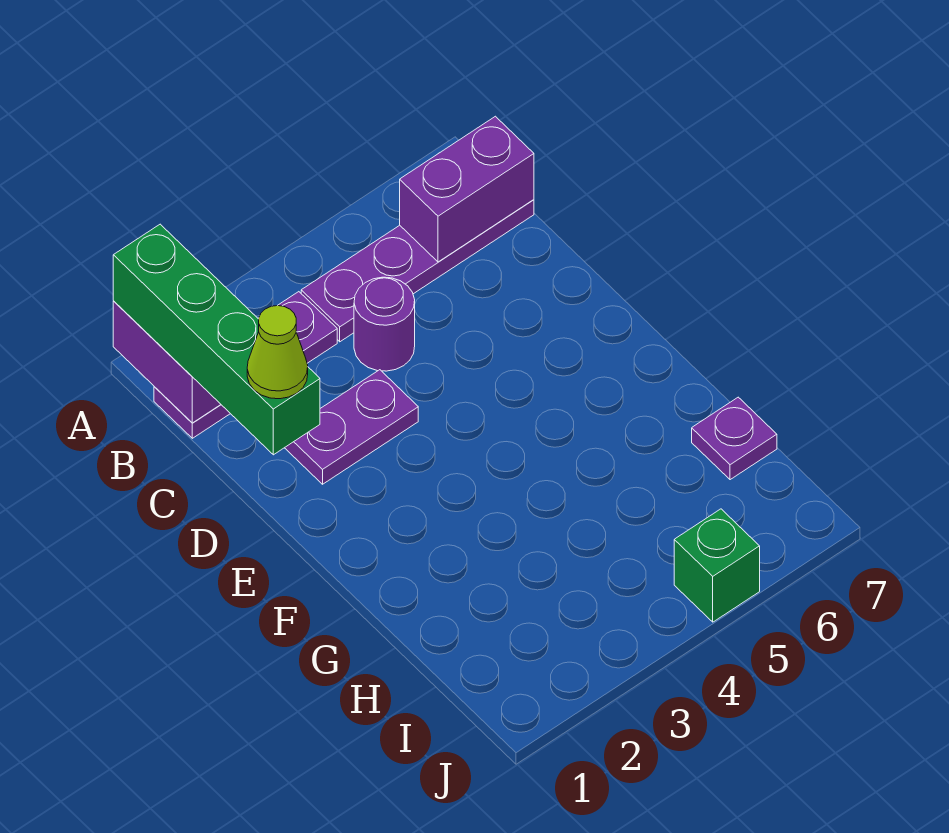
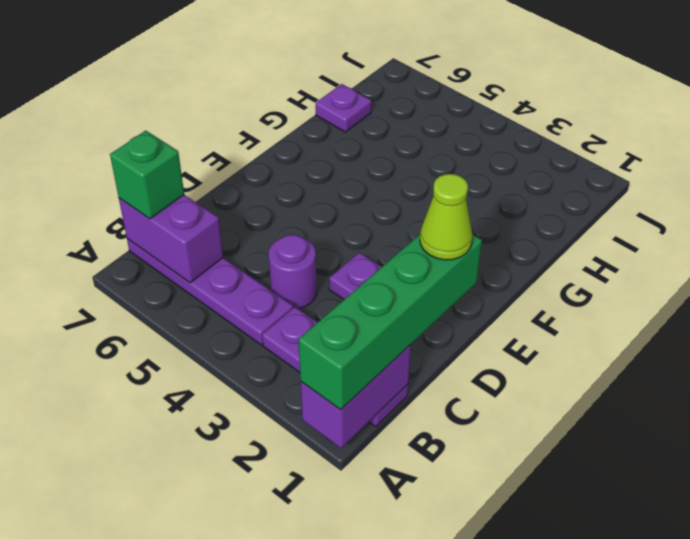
green 1x1 brick [674,509,760,622] -> green 1x1 brick moved to [110,131,184,219]

